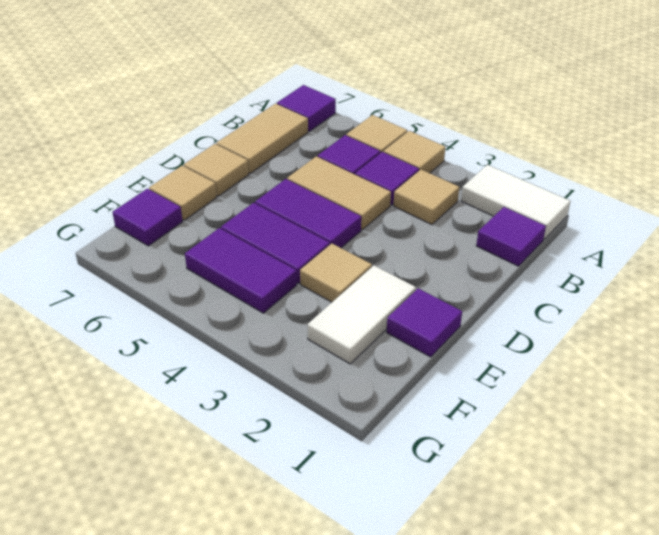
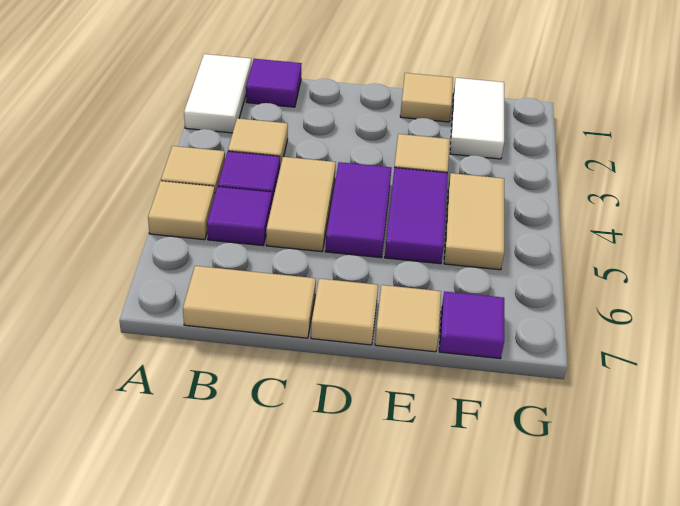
purple 1x1 tile [277,85,336,131] -> none
purple 1x1 tile [387,288,462,357] -> tan 1x1 tile [400,73,453,122]
white 1x2 tile [308,266,416,364] -> white 1x2 tile turned to [450,78,504,159]
purple 1x2 tile [185,228,297,313] -> tan 1x2 tile [444,173,504,270]

